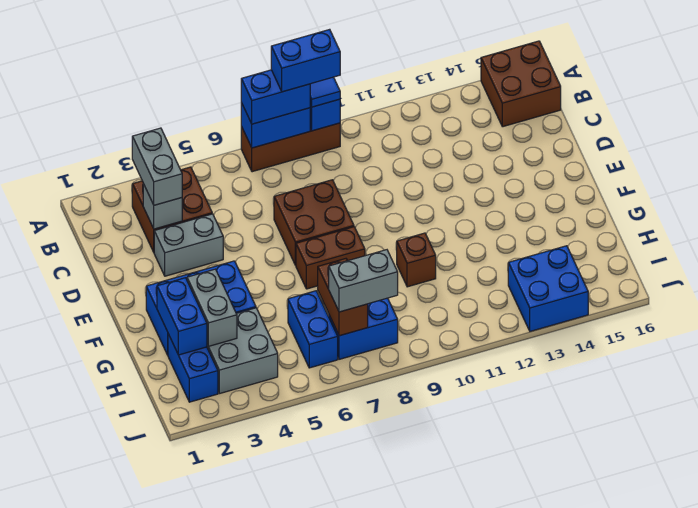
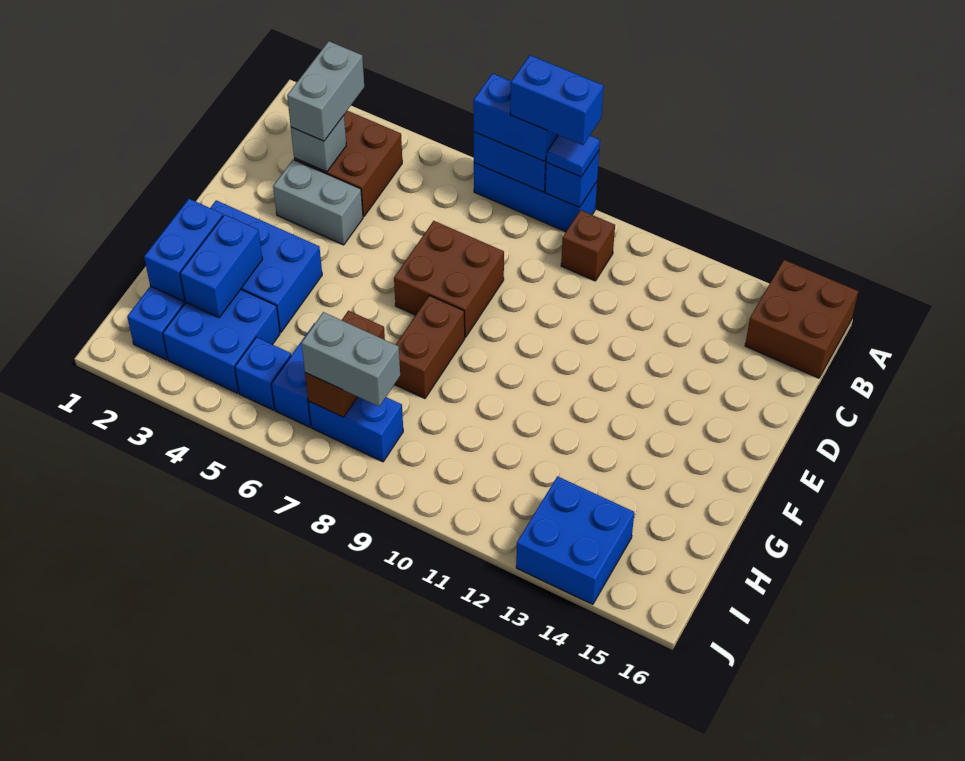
brown 1x3 brick [241,123,340,172] -> blue 1x3 brick [474,163,597,232]
brown 1x2 brick [296,227,365,289] -> brown 1x2 brick turned to [394,296,465,398]
grey 1x2 brick [187,269,237,346] -> blue 1x2 brick [180,215,263,317]
brown 1x1 brick [397,233,436,287] -> brown 1x1 brick moved to [561,210,615,281]
grey 2x2 brick [207,308,278,394] -> blue 2x2 brick [163,289,280,393]
none -> blue 1x1 brick [235,337,291,410]

